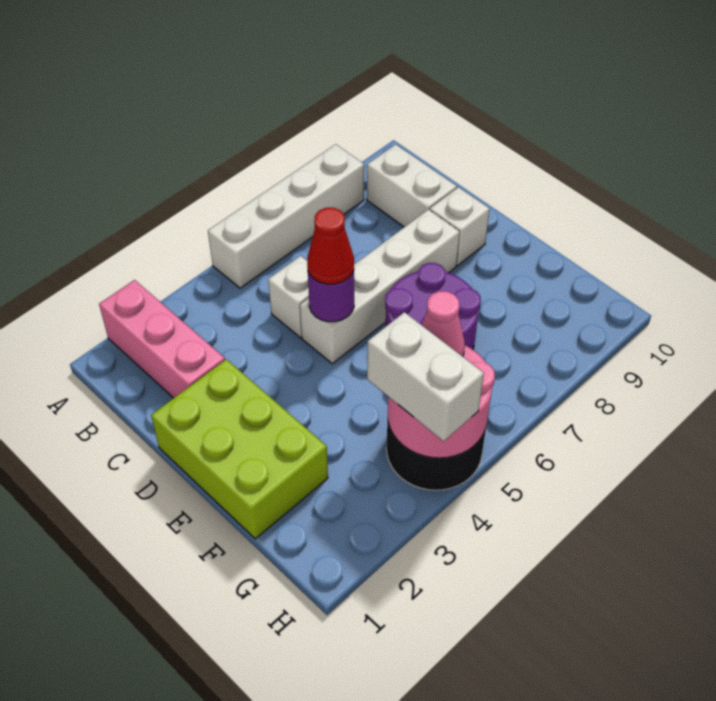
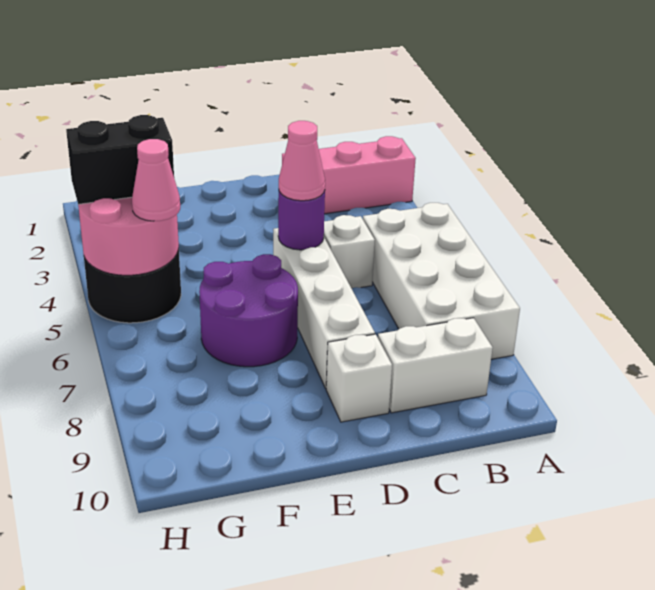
white 1x4 brick [208,144,364,288] -> white 2x4 brick [363,203,520,359]
lime 2x3 brick [151,359,328,539] -> none
red 1x1 cone [307,208,354,284] -> pink 1x1 cone [279,121,325,201]
white 1x2 brick [367,312,484,441] -> black 1x2 brick [66,115,174,204]

